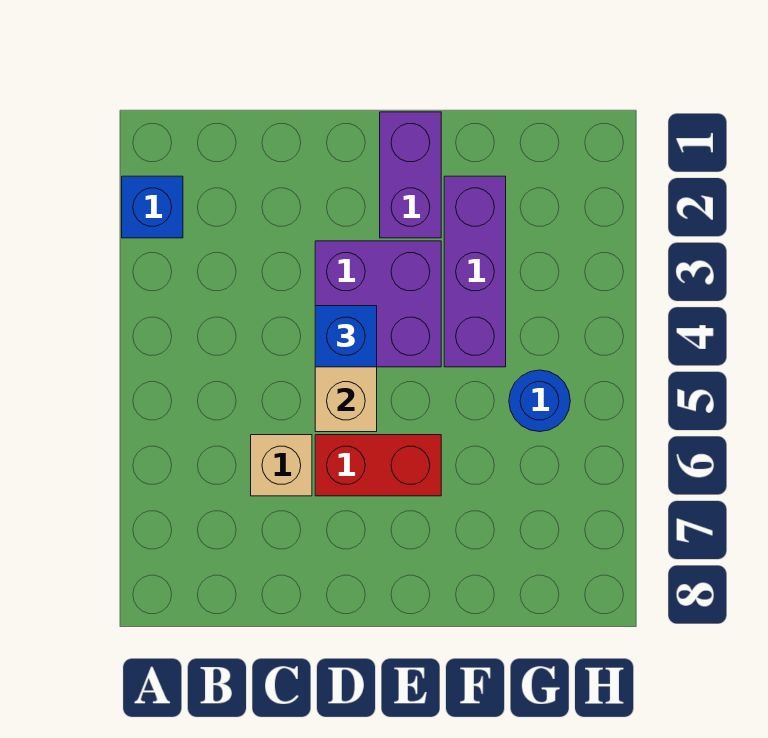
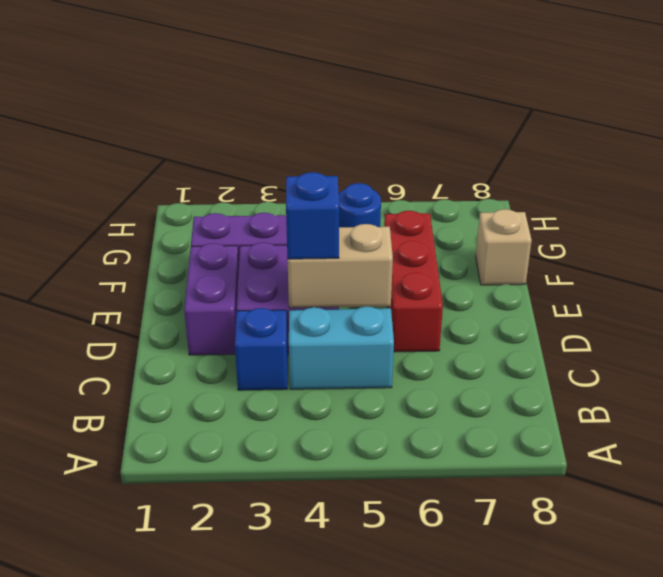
blue 1x1 brick [122,176,183,238] -> blue 1x1 brick moved to [235,308,288,390]
none -> cyan 1x2 brick [289,307,394,389]
tan 1x1 brick [251,435,312,496] -> tan 1x1 brick moved to [476,209,532,285]
red 1x2 brick [315,435,441,496] -> red 1x3 brick [384,211,443,352]
purple 1x2 brick [380,112,441,238] -> purple 1x2 brick turned to [184,243,239,355]

